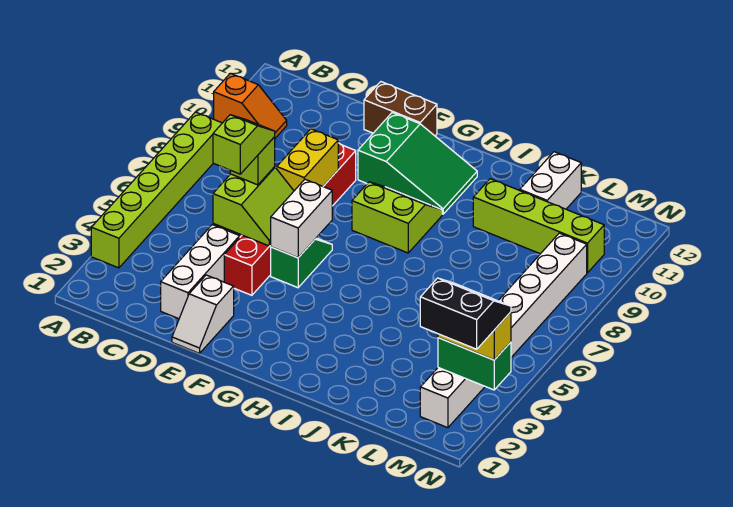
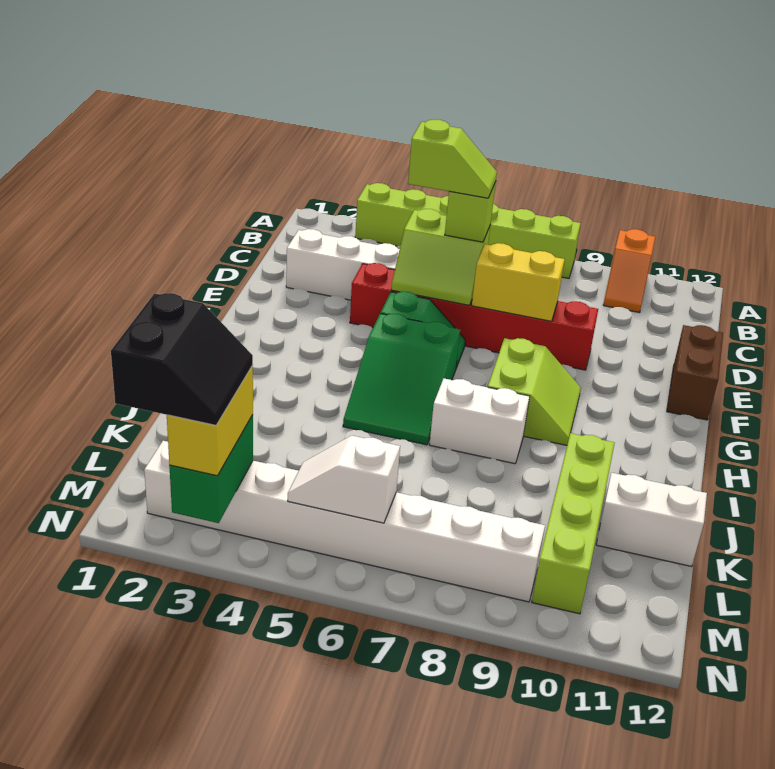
white 1x2 slope [172,275,234,353] -> white 1x2 slope moved to [288,436,400,523]
white 1x2 brick [271,179,332,258] -> white 1x2 brick moved to [429,379,530,464]
green 2x3 slope [358,113,477,214] -> green 2x3 slope moved to [343,313,460,445]

